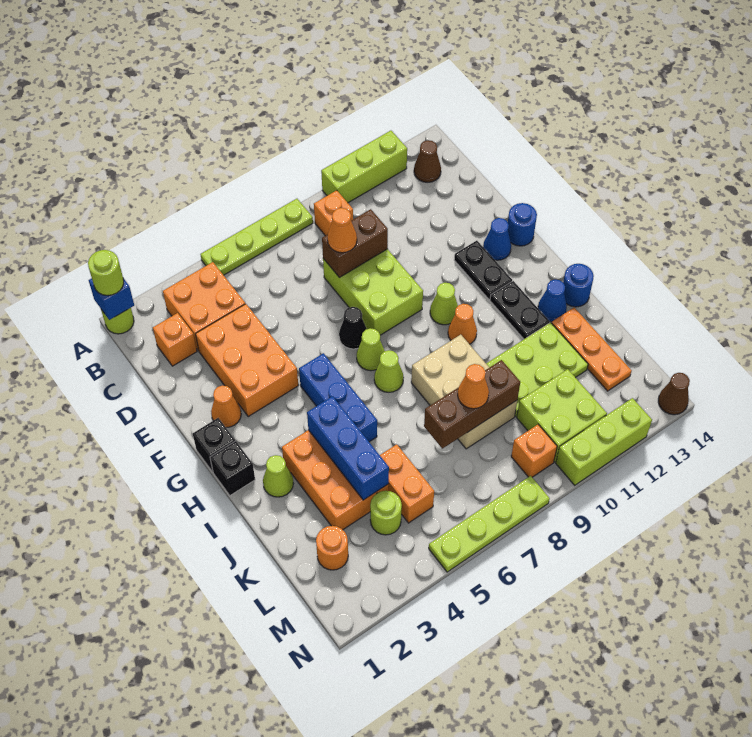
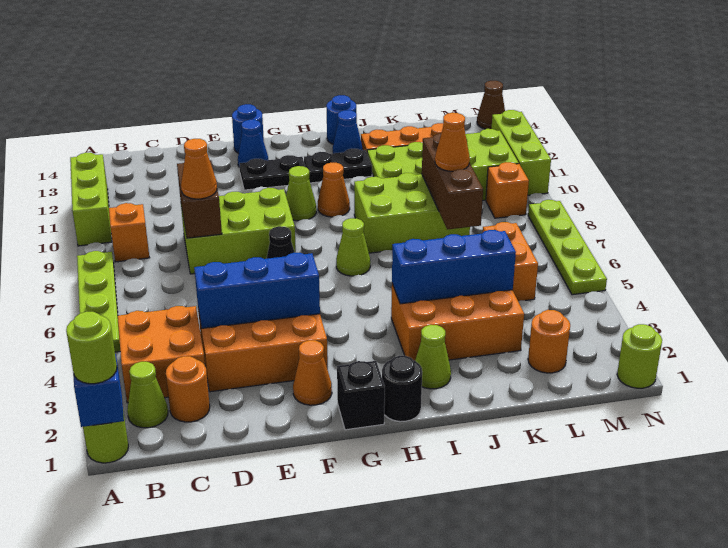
brown 1x1 cone [414,140,441,182] -> none
orange 1x1 brick [153,313,197,366] -> orange 1x1 round brick [166,356,210,422]
blue 1x3 brick [299,353,377,442] -> blue 1x3 brick moved to [194,253,320,328]
lime 1x1 cone [357,328,385,371] -> lime 1x1 cone moved to [127,362,168,428]
black 1x1 brick [210,441,255,495] -> black 1x1 round brick [382,356,422,422]
tan 2x3 brick [411,335,517,449] -> lime 2x3 brick [354,173,470,253]
orange 1x2 brick [380,444,434,523] -> orange 1x2 brick turned to [483,222,538,301]
lime 1x1 round brick [370,491,402,535] -> lime 1x1 round brick moved to [617,324,662,388]

